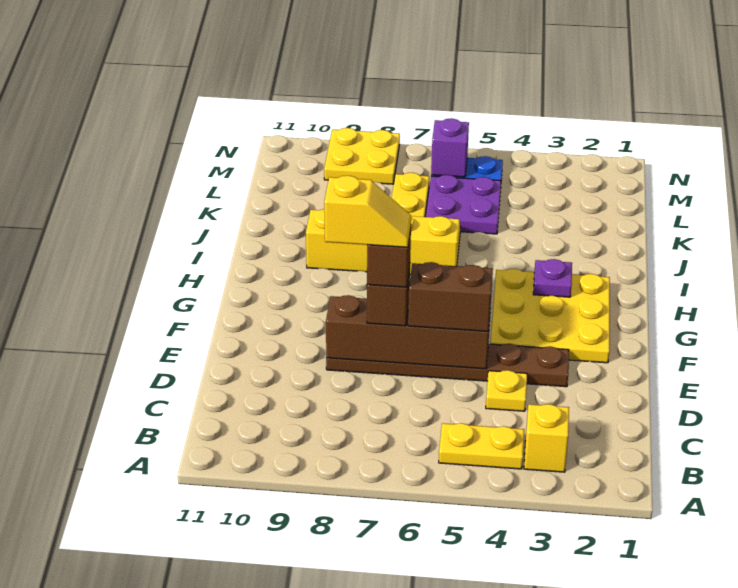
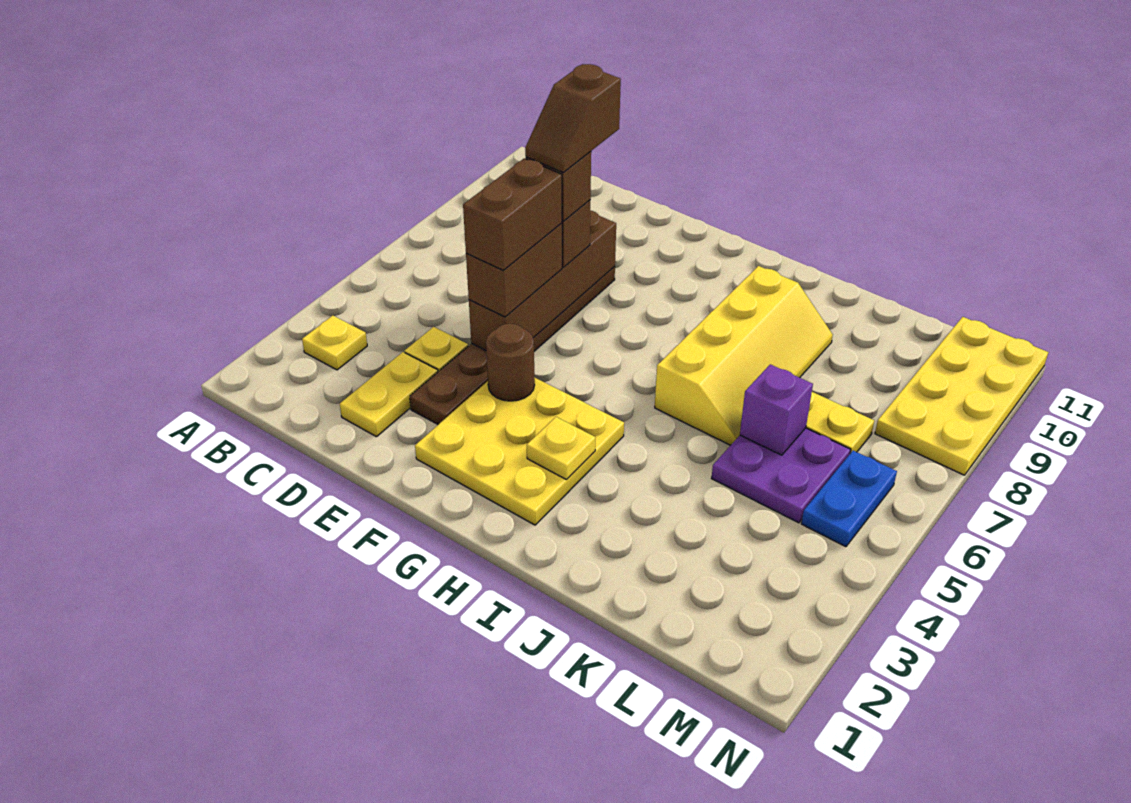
yellow 1x1 brick [524,404,569,472] -> yellow 1x1 plate [302,316,367,370]
yellow 1x2 plate [439,423,524,469] -> yellow 1x2 plate moved to [340,352,438,437]
none -> brown 1x2 brick [463,158,562,270]
yellow 1x2 slope [324,176,411,247] -> brown 1x2 slope [525,64,621,172]
none -> brown 1x1 round brick [486,324,535,401]
purple 1x1 plate [533,259,572,297] -> yellow 1x1 plate [527,417,595,480]
purple 1x1 brick [431,118,469,177] -> purple 1x1 brick moved to [740,364,813,455]
yellow 2x2 plate [324,128,400,184] -> yellow 2x4 plate [875,317,1048,475]

